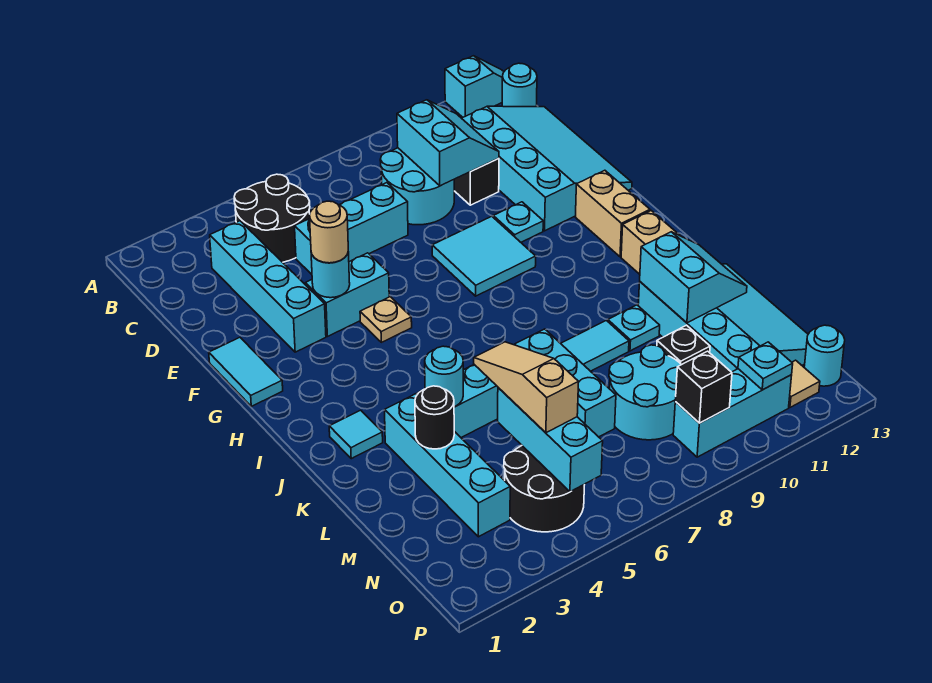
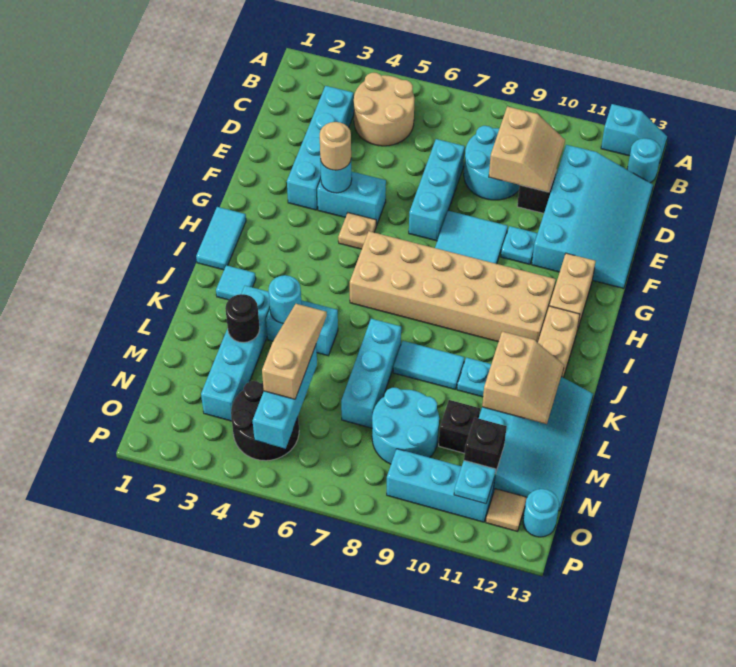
black 2x2 round brick [234,174,310,262] -> tan 2x2 round brick [354,73,414,146]
cyan 2x2 slope [397,100,499,186] -> tan 2x2 slope [489,106,565,192]
cyan 1x3 brick [295,183,408,274] -> cyan 1x3 brick turned to [409,139,465,241]
cyan 1x2 tile [209,337,283,406] -> cyan 1x2 tile moved to [196,207,246,270]
none -> tan 2x6 brick [350,231,556,342]
cyan 2x2 slope [640,232,747,323] -> tan 2x2 slope [482,331,564,424]
black 1x1 brick [675,351,732,423] -> black 1x1 brick moved to [464,418,507,474]

